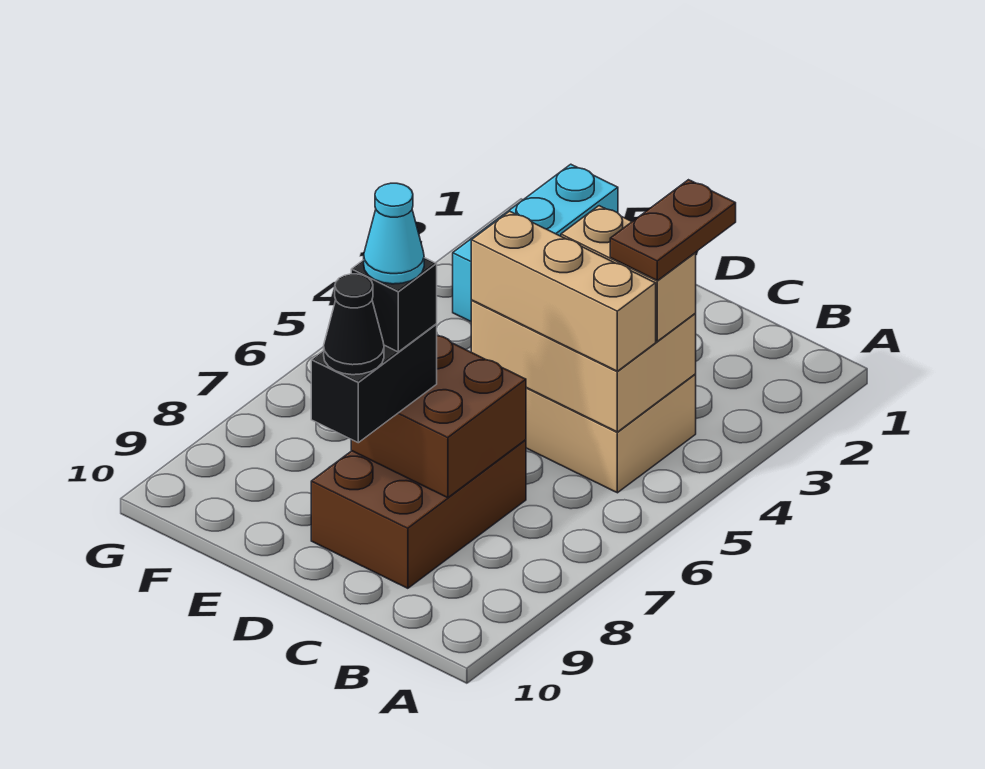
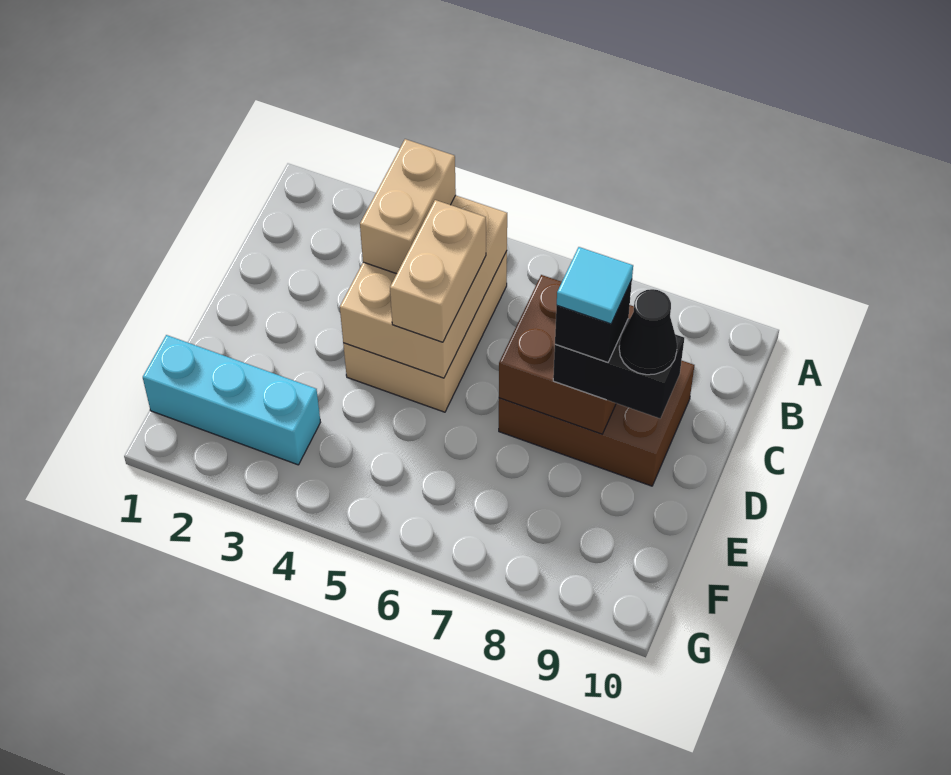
brown 1x2 plate [610,180,736,281] -> none
tan 1x3 brick [471,211,656,371] -> tan 1x2 brick [390,200,486,342]
cyan 1x1 cone [364,183,424,284] -> cyan 1x1 tile [557,247,633,324]

